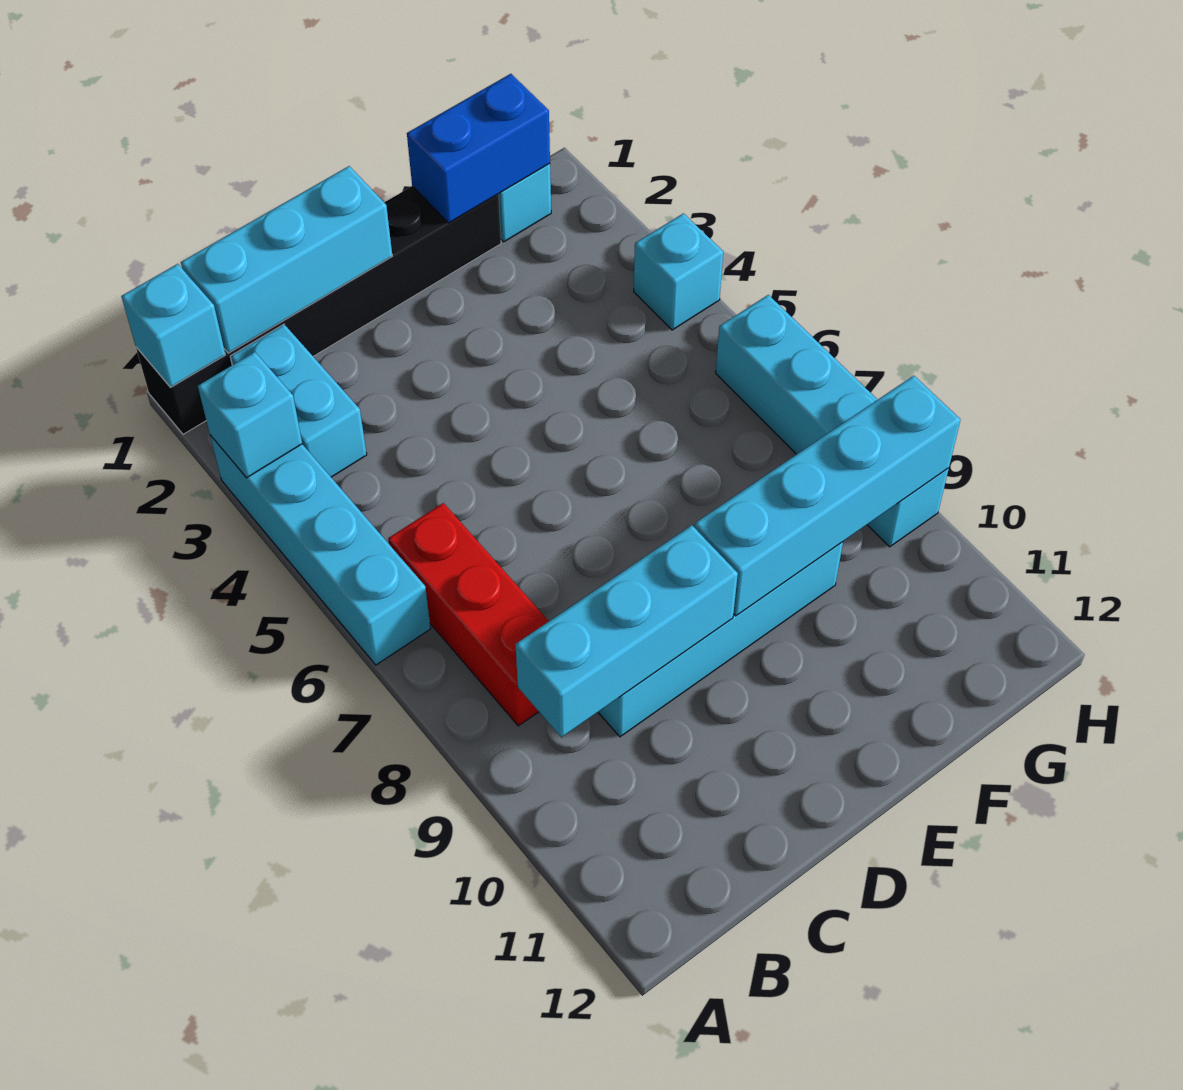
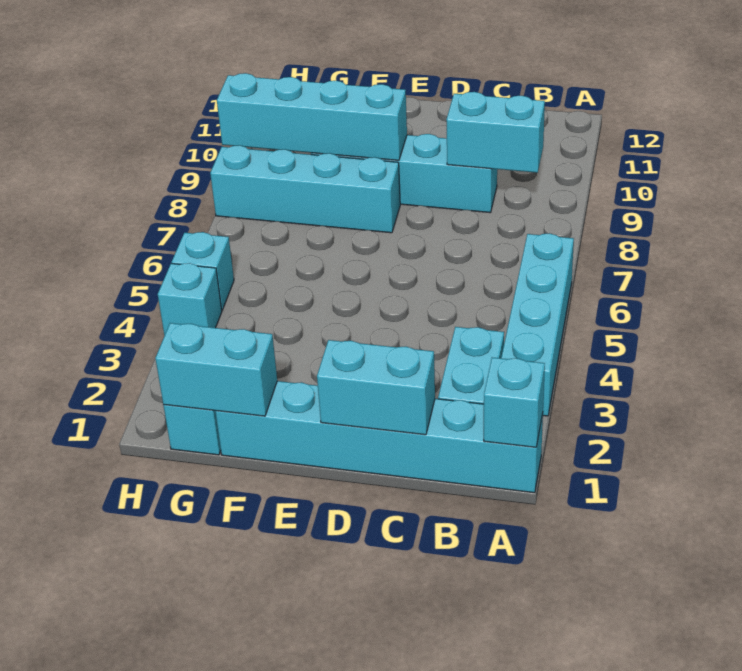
black 1x6 brick [136,186,501,434] -> cyan 1x6 brick [215,381,543,493]
cyan 1x1 brick [198,352,302,478] -> cyan 1x1 brick moved to [172,232,234,310]
cyan 1x3 brick [181,166,392,353] -> cyan 1x2 brick [317,340,435,435]
red 1x3 brick [388,503,549,726] -> none
cyan 1x3 brick [515,525,738,737] -> cyan 1x2 brick [446,92,545,173]
blue 1x2 brick [407,74,550,223] -> cyan 1x2 brick [155,323,277,416]
cyan 1x4 brick [716,295,949,547] -> cyan 1x4 brick turned to [210,145,400,233]

